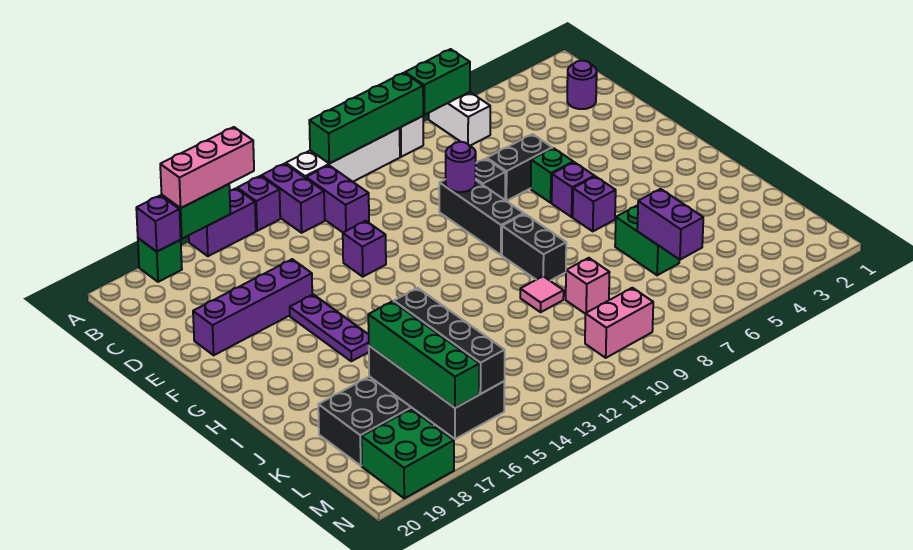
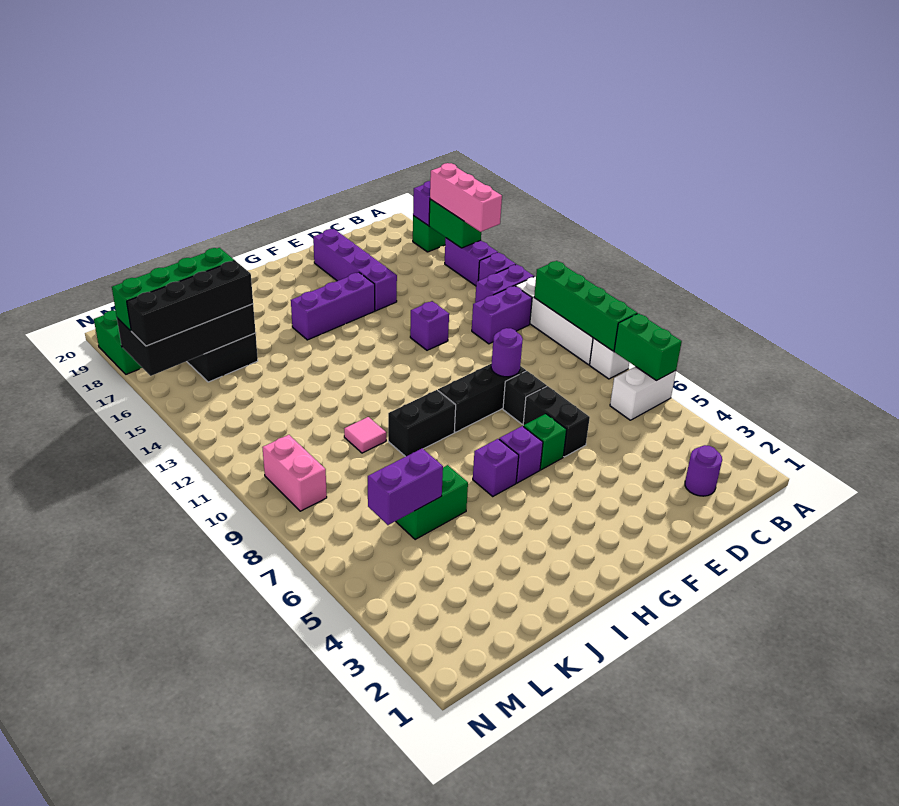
purple 1x3 plate [290,294,369,361] -> purple 1x3 brick [291,273,375,340]
pink 1x1 brick [566,258,610,314] -> none

